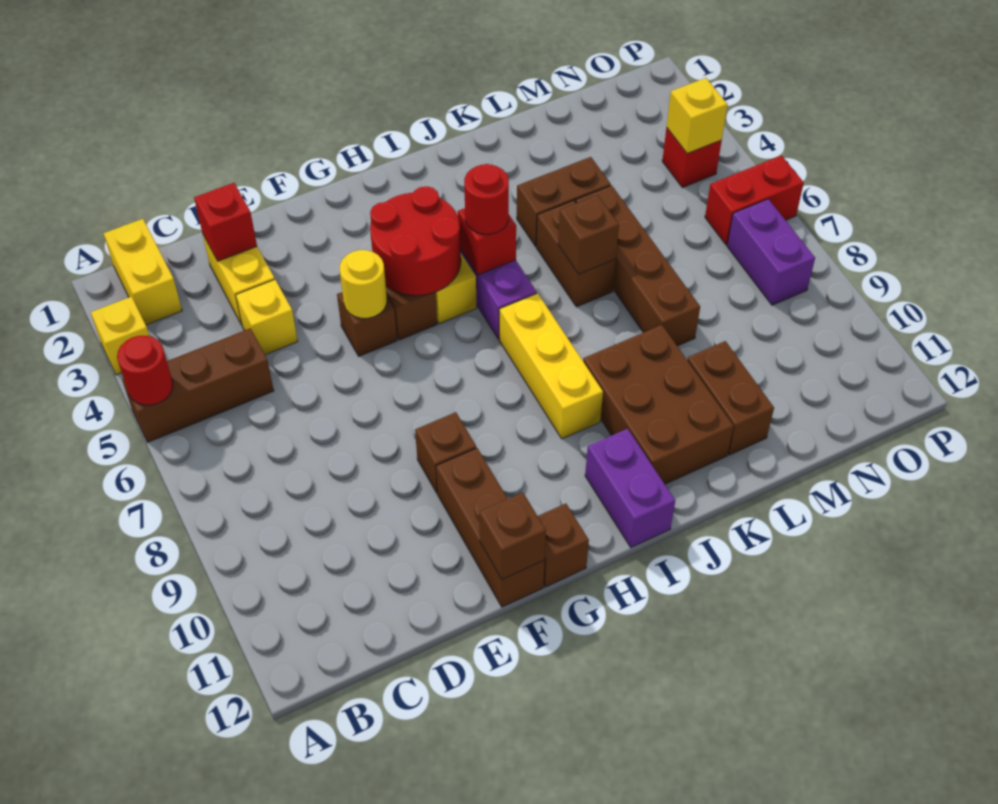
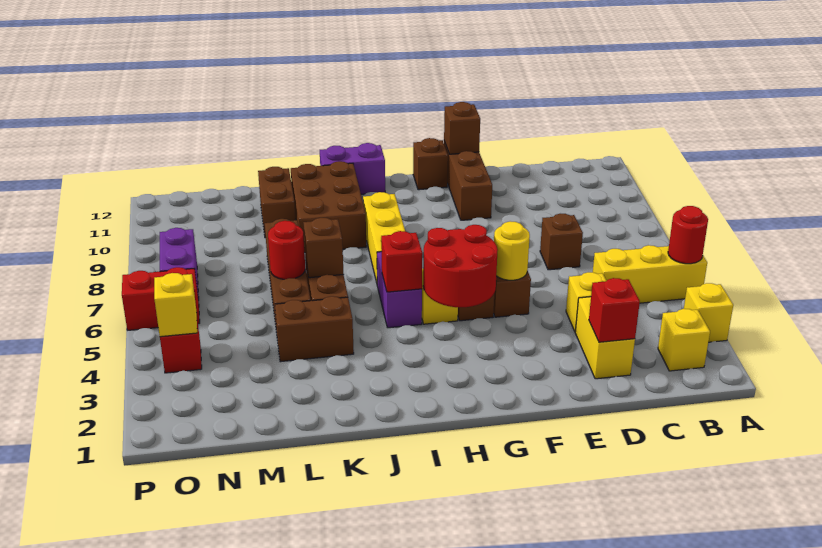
brown 1x3 brick [122,328,274,442] -> yellow 1x3 brick [593,245,707,303]
yellow 1x2 brick [103,219,182,325] -> yellow 1x1 brick [658,309,710,371]
brown 1x1 brick [415,412,476,493] -> brown 1x1 brick moved to [540,214,583,270]
red 1x1 round brick [464,164,509,234] -> red 1x1 round brick moved to [268,221,305,279]
purple 1x2 brick [585,429,675,547] -> purple 1x2 brick turned to [320,143,385,194]

